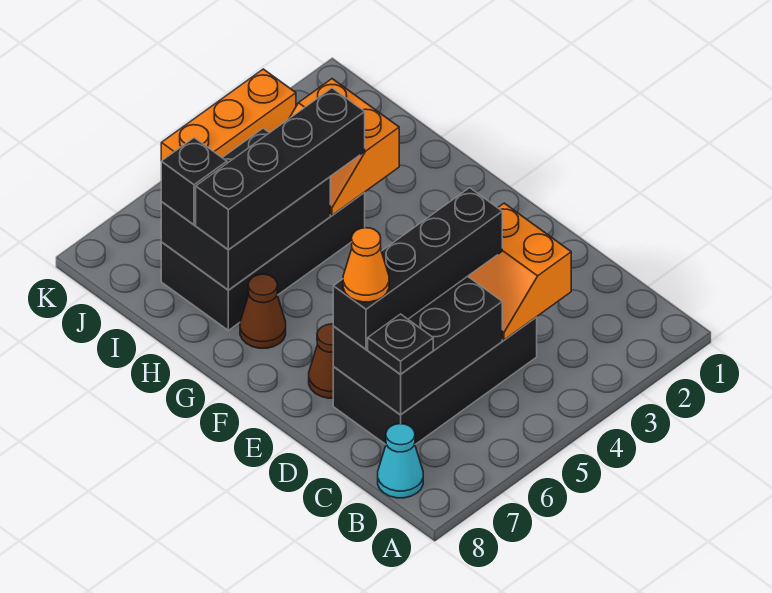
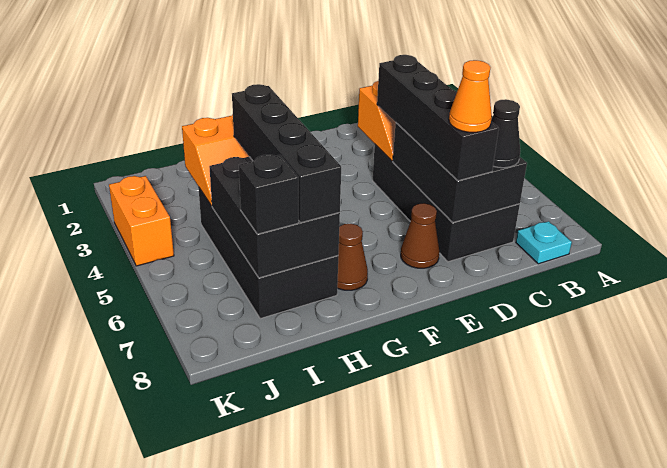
cyan 1x1 cone [378,424,423,498] -> cyan 1x1 plate [516,221,572,264]
black 1x1 plate [368,314,433,374] -> black 1x1 cone [491,99,520,168]
orange 1x3 brick [161,69,296,161] -> orange 1x2 brick [109,176,174,266]

